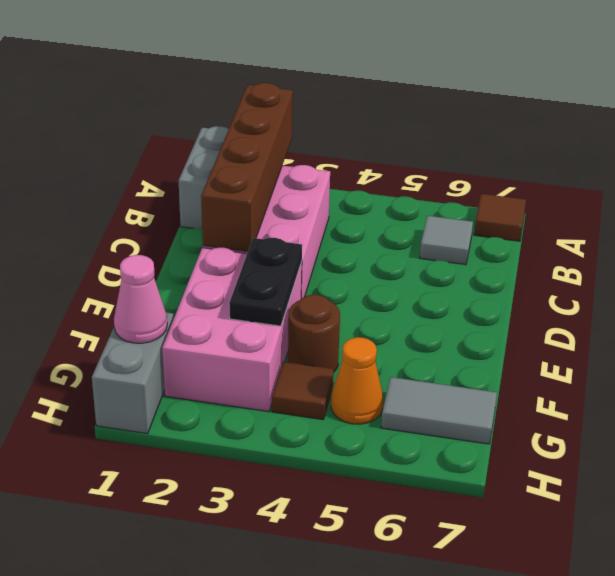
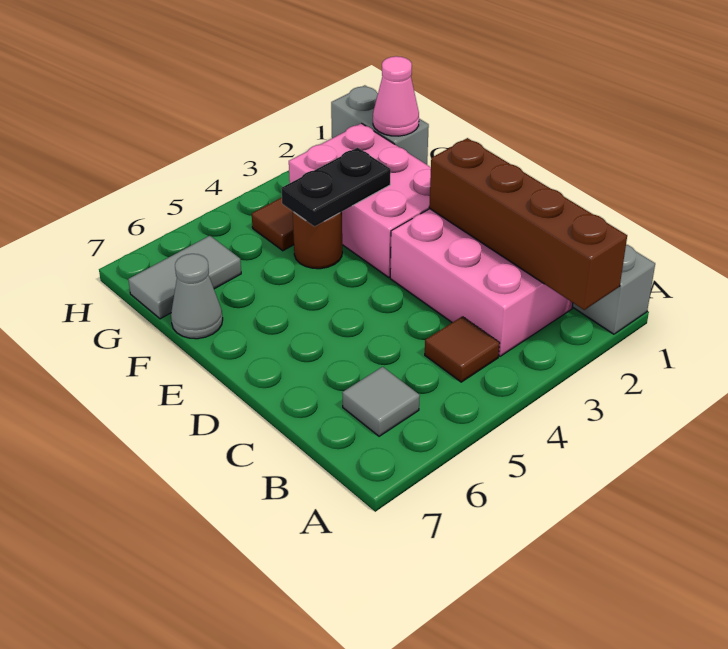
brown 1x1 tile [474,194,526,241] -> brown 1x1 tile moved to [425,316,500,382]
black 1x2 plate [229,238,302,326] -> black 1x2 plate turned to [281,148,391,227]
none -> grey 1x1 cone [171,254,223,339]
orange 1x1 cone [331,337,383,424] -> none

